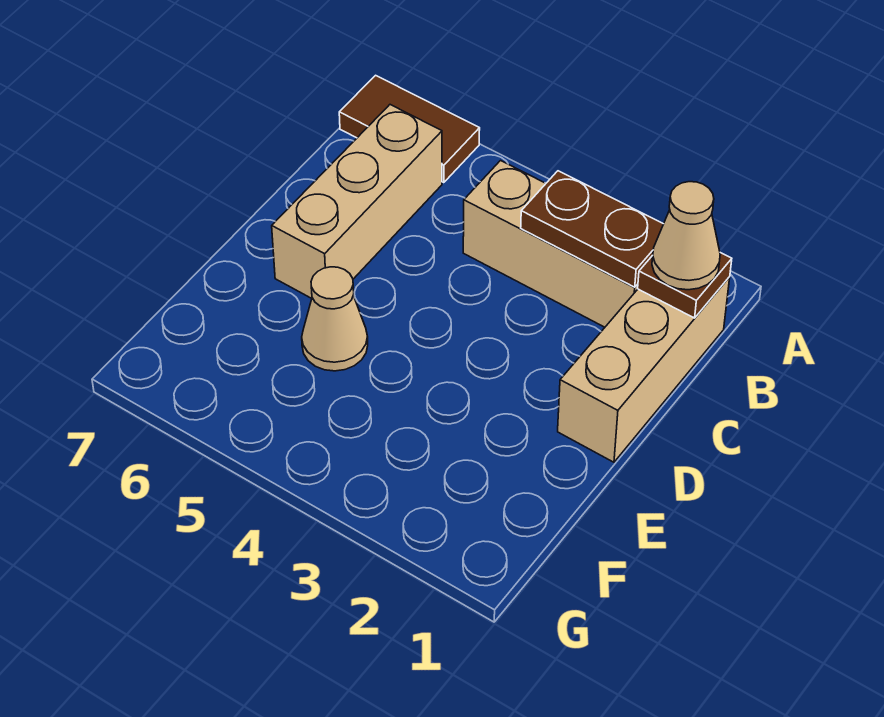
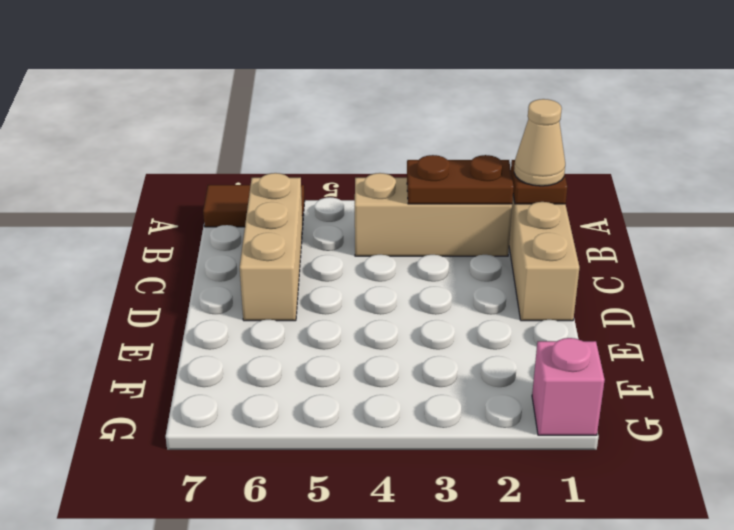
tan 1x1 cone [302,267,368,371] -> none
none -> pink 1x1 brick [532,338,605,435]

